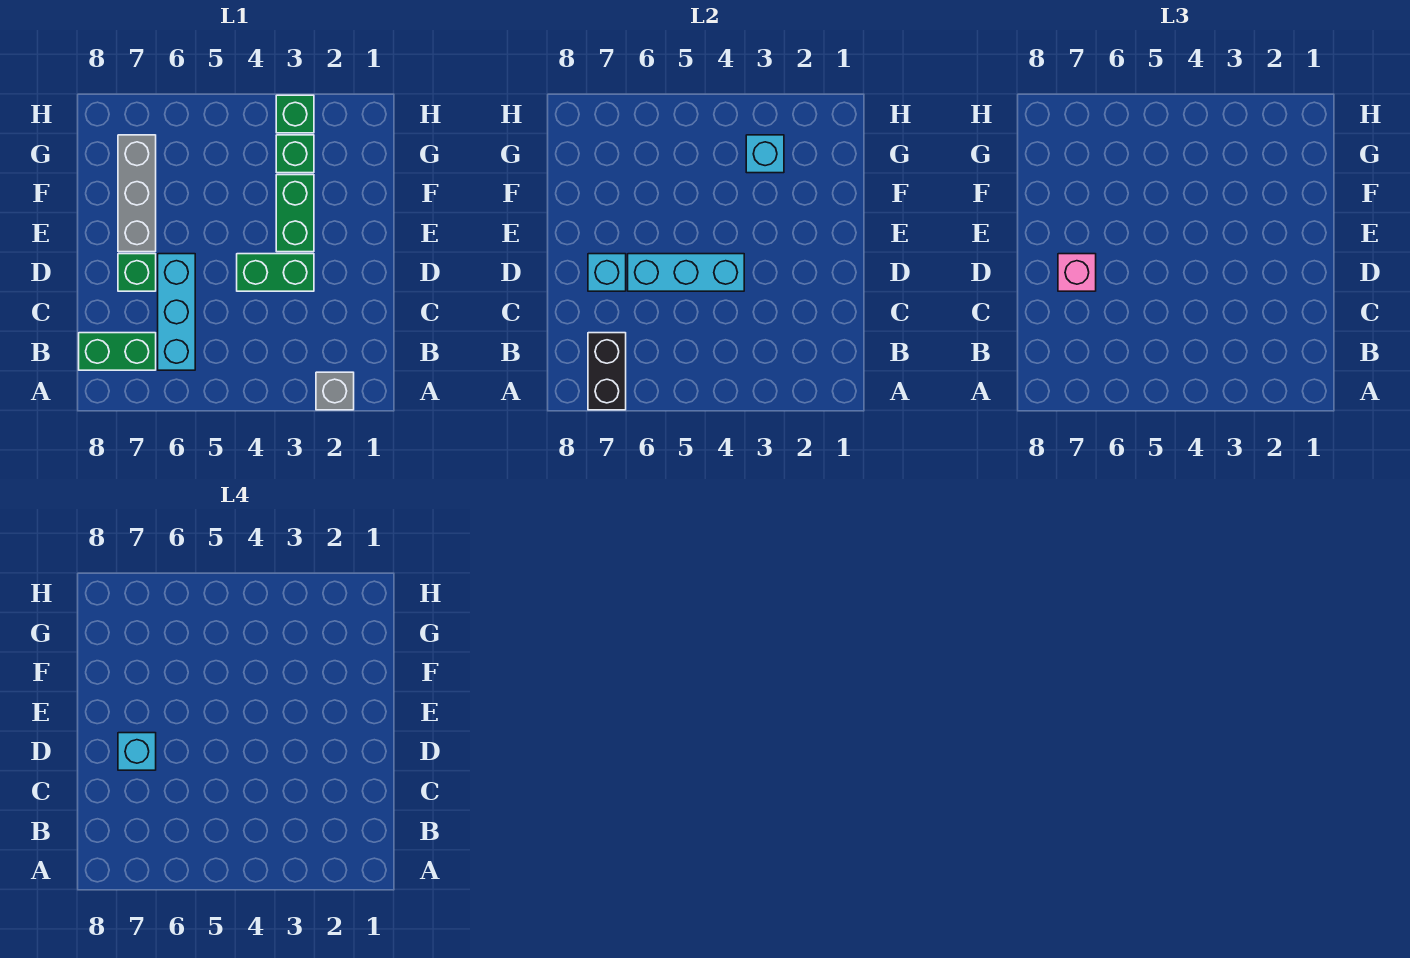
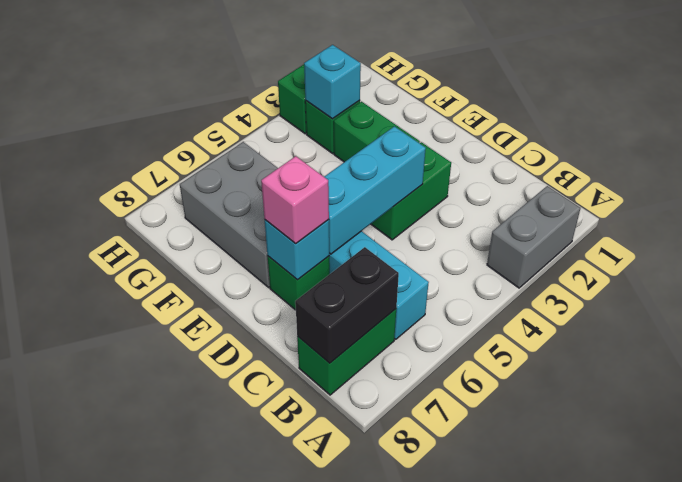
grey 1x1 brick [316,372,354,410] -> grey 1x2 brick [487,186,580,288]
black 1x2 brick [588,333,626,410] -> black 1x2 brick turned to [295,247,399,363]
cyan 1x1 brick [118,733,156,770] -> none
grey 1x3 brick [118,135,156,252] -> grey 2x3 brick [180,142,278,287]

